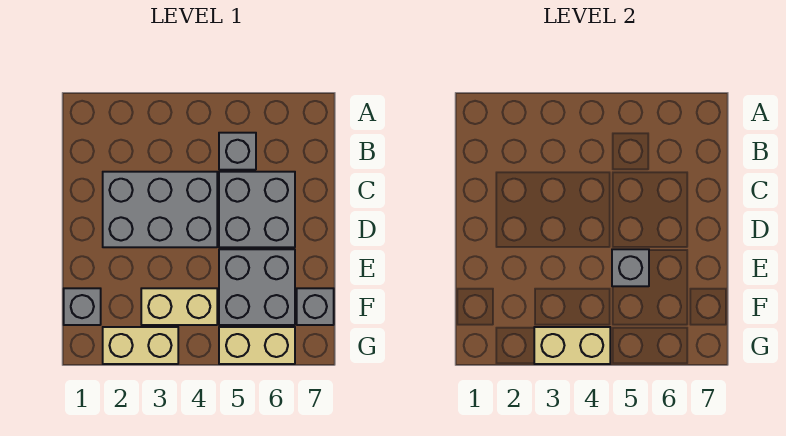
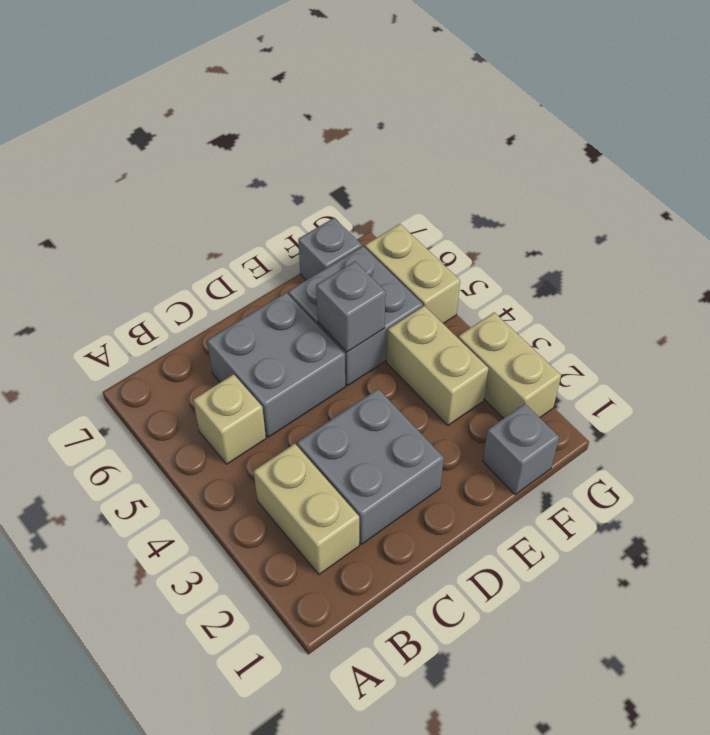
grey 1x1 brick [219,133,256,170] -> tan 1x1 brick [193,374,266,464]
grey 2x3 brick [103,172,217,247] -> grey 2x2 brick [297,389,444,544]
tan 1x2 brick [534,327,610,364] -> tan 1x2 brick moved to [254,444,359,574]

